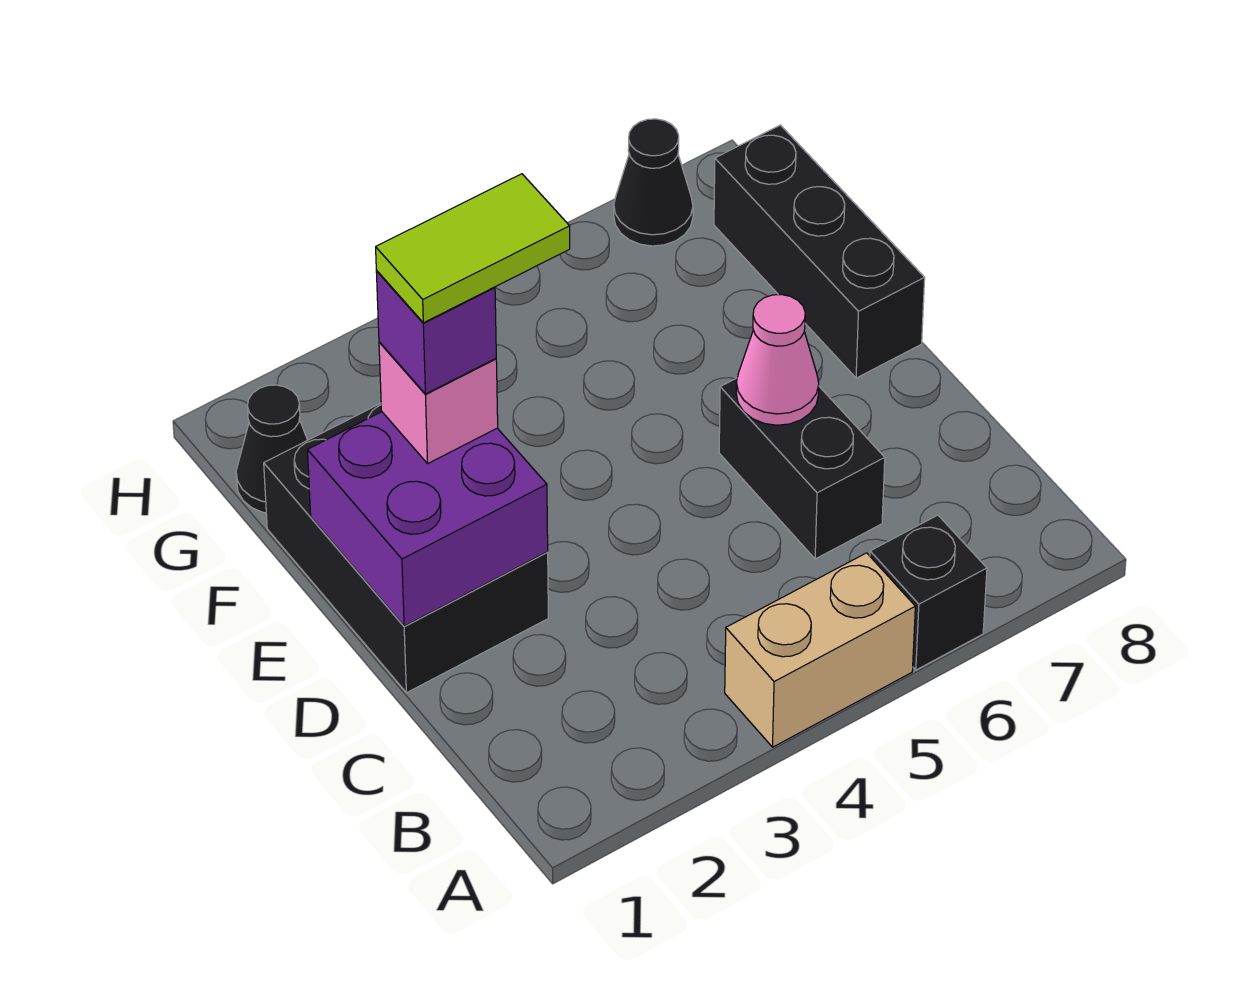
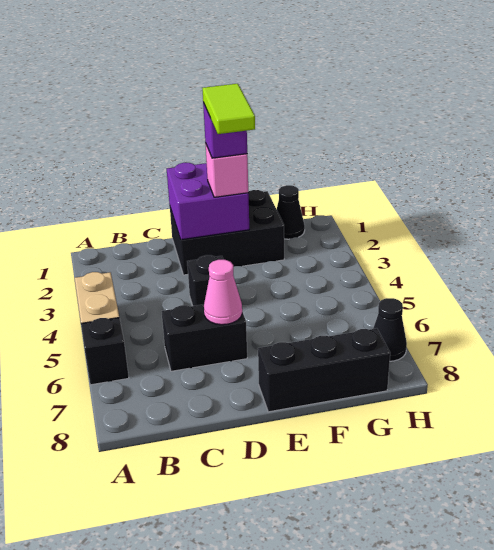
none -> black 1x1 brick [187,255,223,306]

